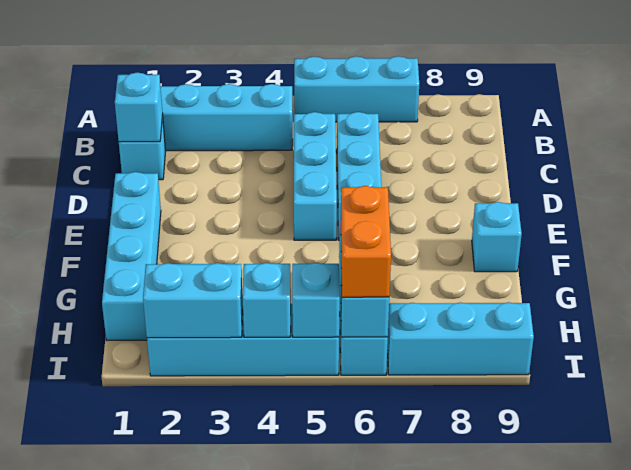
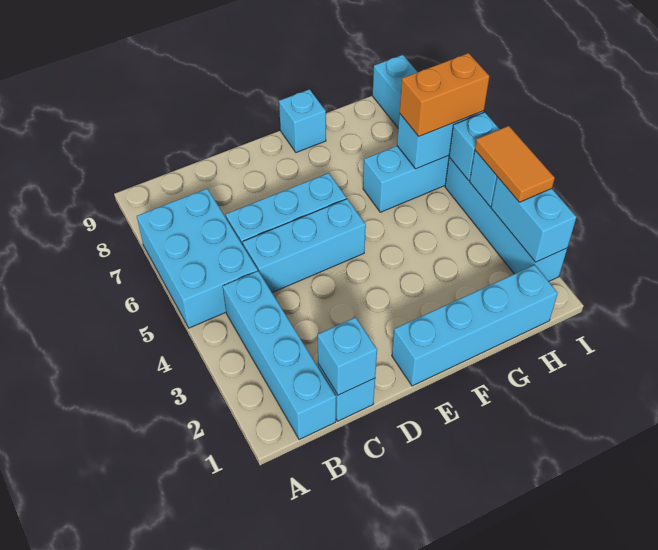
cyan 1x3 brick [294,56,419,122] -> cyan 2x3 brick [137,189,258,328]
none -> orange 1x2 tile [475,126,555,202]

